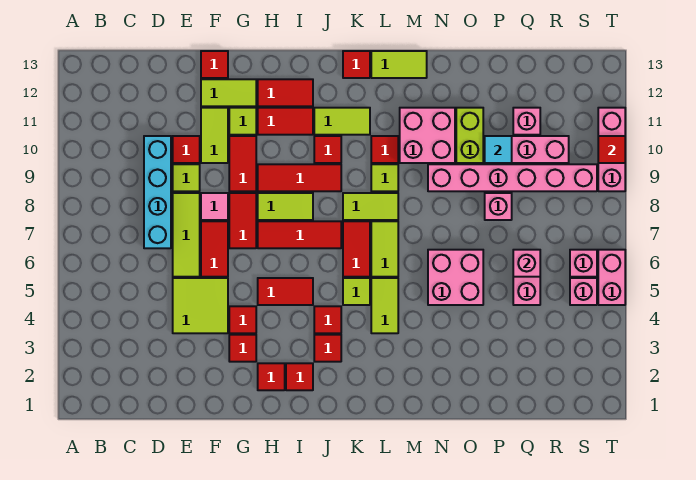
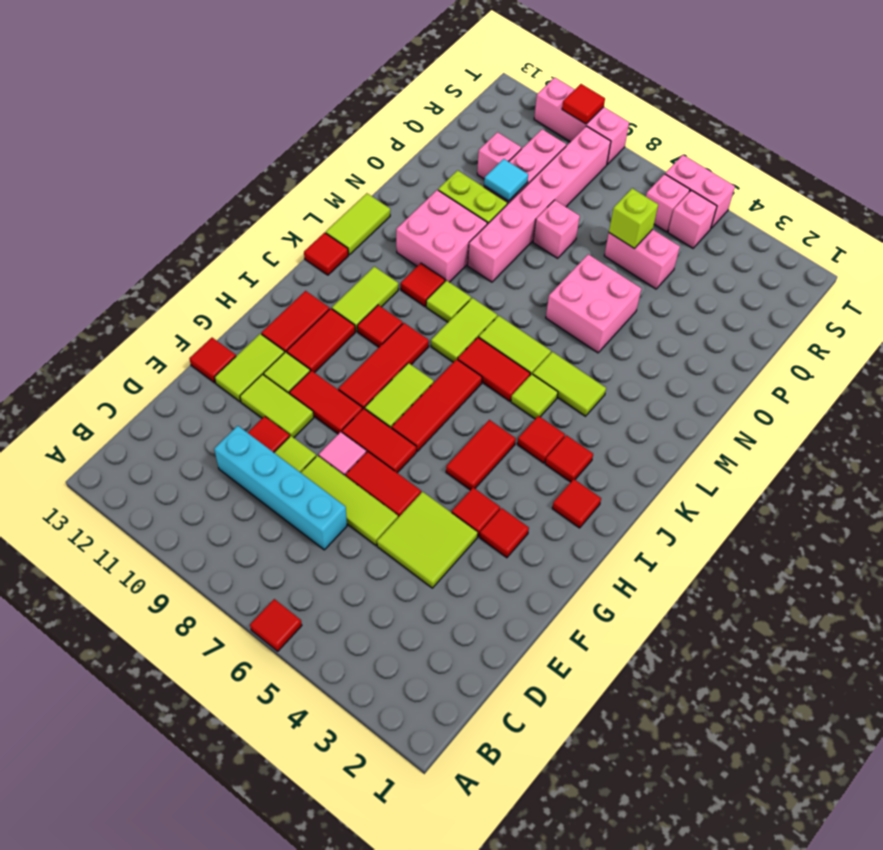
red 1x1 tile [258,363,285,390] -> red 1x1 tile moved to [250,599,302,651]
pink 1x1 brick [513,250,540,277] -> lime 1x1 brick [609,188,658,248]

